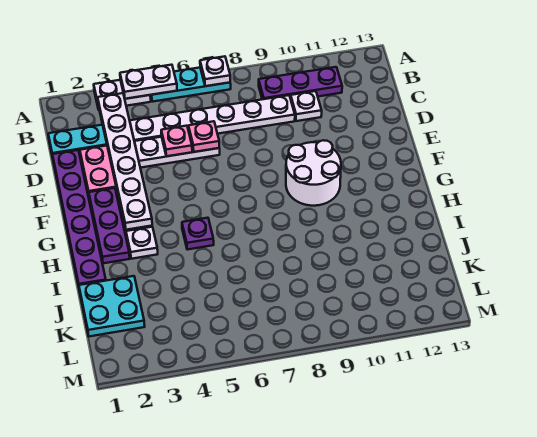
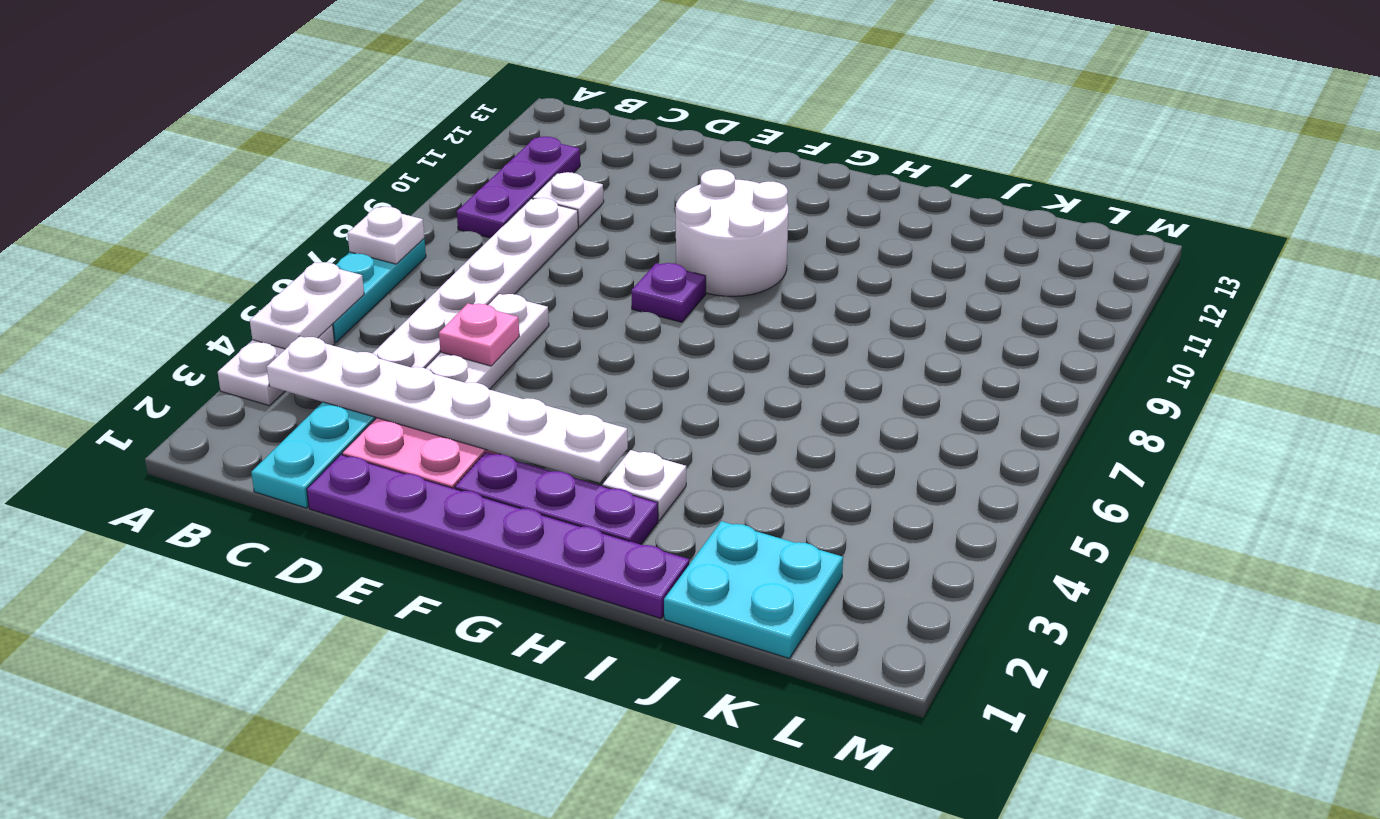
pink 1x1 plate [189,121,219,152] -> none
purple 1x1 plate [182,218,214,250] -> purple 1x1 plate moved to [631,263,706,322]

